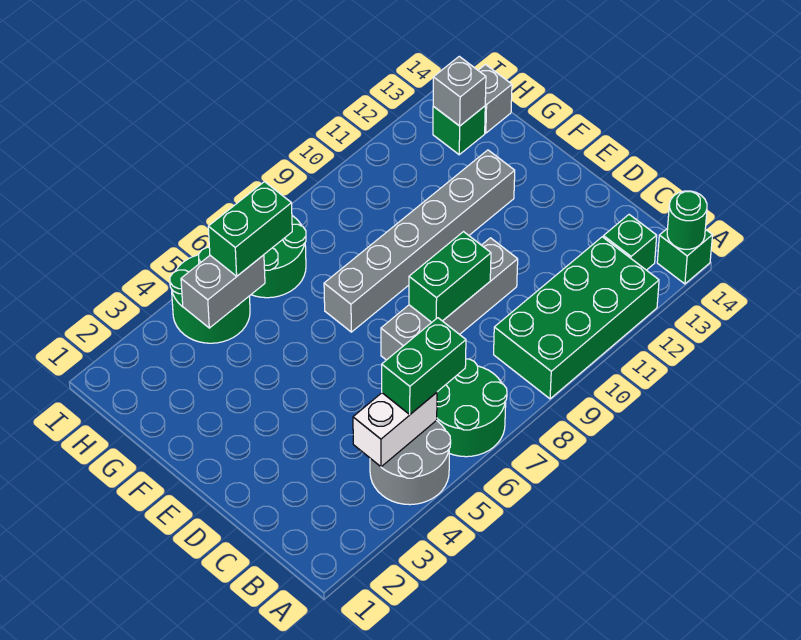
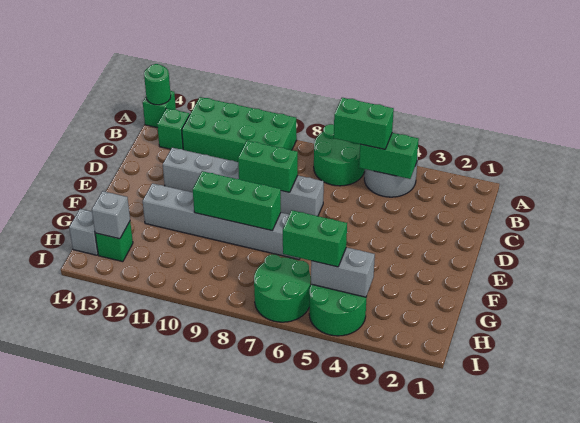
white 1x2 brick [353,392,437,467] -> green 1x2 brick [359,133,419,179]
grey 1x4 brick [381,238,518,360] -> grey 1x6 brick [163,148,324,216]
none -> green 1x3 brick [193,171,281,230]

